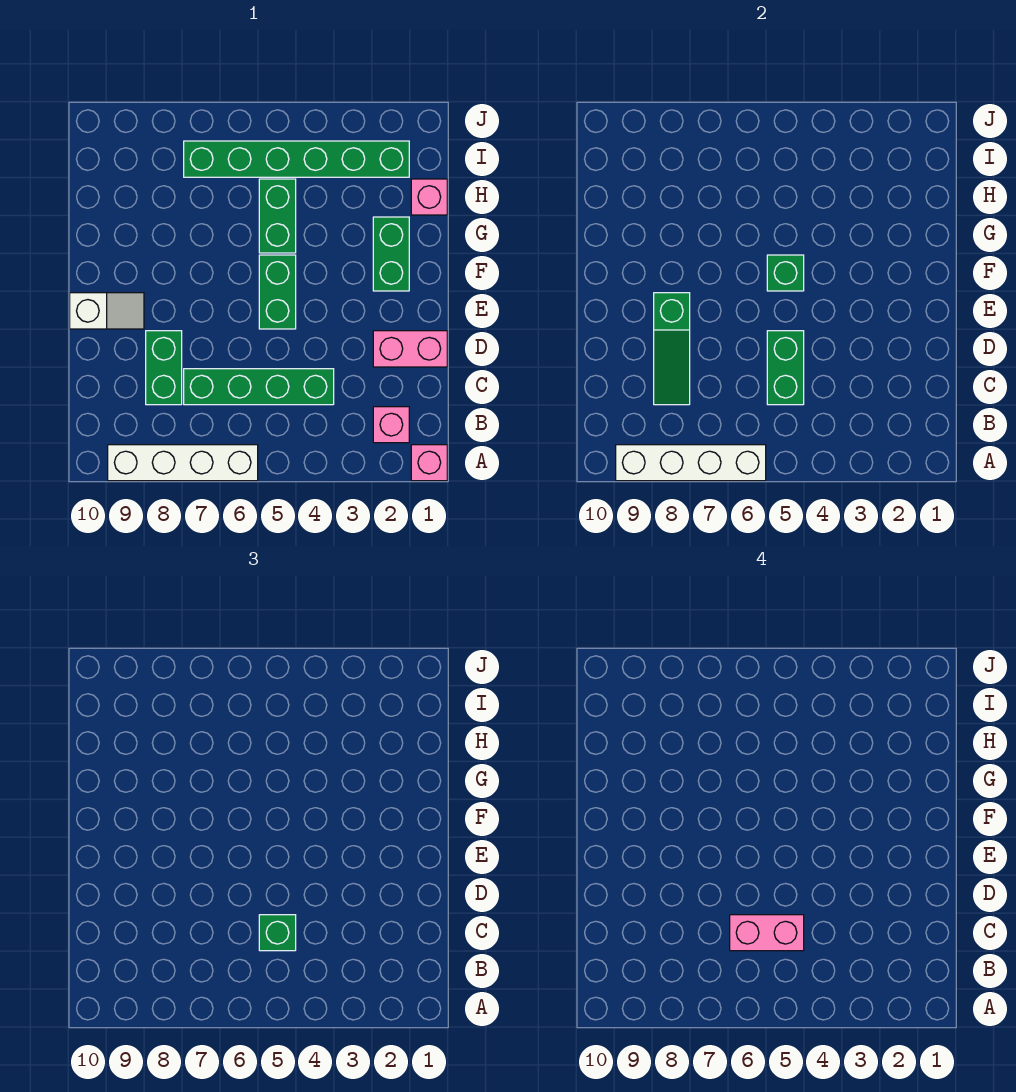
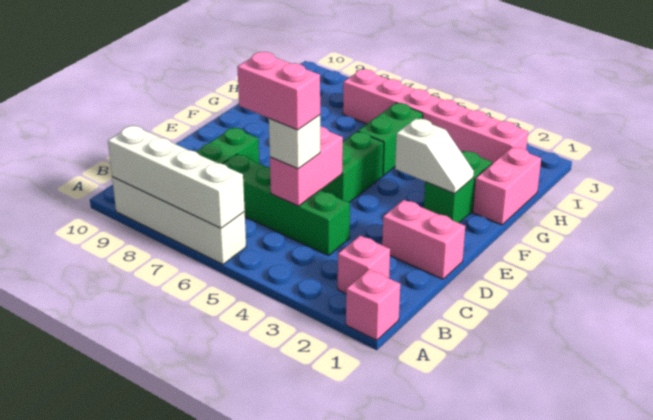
green 1x2 brick [767,331,804,405] -> pink 1x2 brick [270,127,343,206]
green 1x1 brick [259,915,296,951] -> white 1x1 brick [269,115,320,169]
green 1x3 slope [654,293,690,405] -> none
white 1x2 slope [70,293,144,329] -> white 1x2 slope moved to [395,118,474,194]
green 1x1 brick [767,255,804,291] -> none
pink 1x1 brick [411,179,447,215] -> pink 1x2 brick [473,147,541,225]
green 1x6 brick [184,141,409,177] -> pink 1x6 brick [343,69,528,164]

